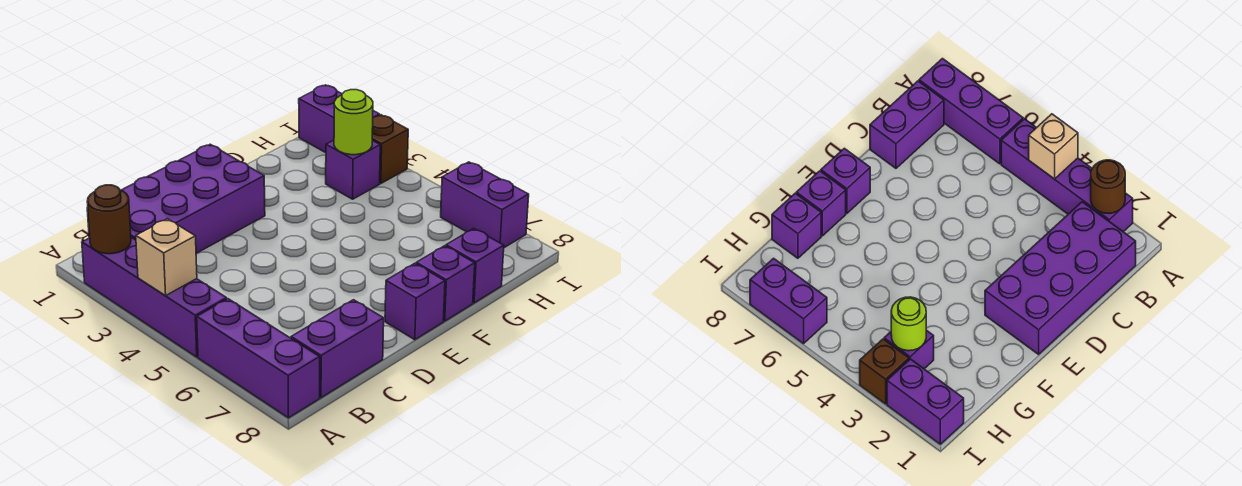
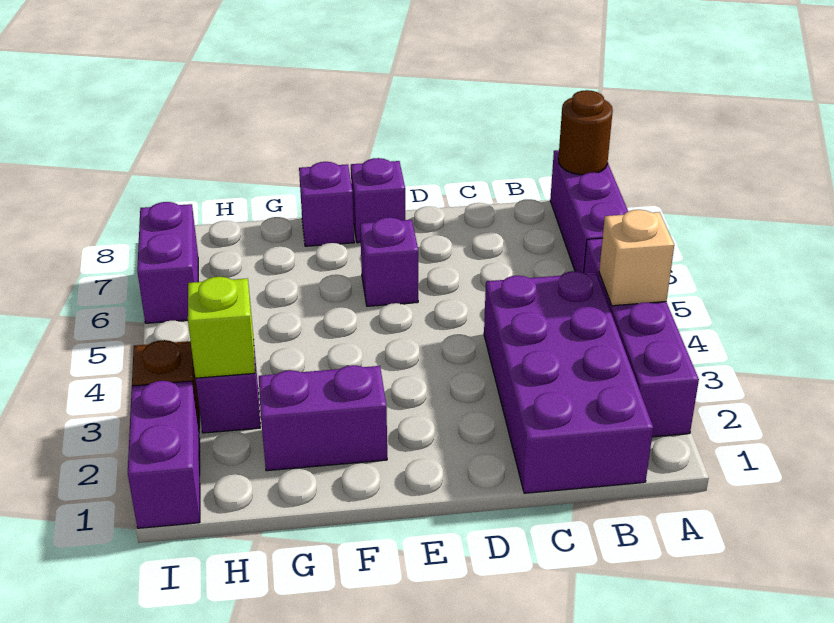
brown 1x1 round brick [87,185,131,254] -> brown 1x1 round brick moved to [558,90,613,175]
purple 2x4 brick [87,144,265,253] -> purple 2x4 brick turned to [484,271,653,493]
purple 1x2 brick [291,300,384,398] -> purple 1x2 brick moved to [259,365,387,471]
purple 1x1 brick [446,228,504,303] -> purple 1x1 brick moved to [360,217,418,306]
lime 1x1 round brick [334,90,373,155] -> lime 1x1 brick [188,277,255,378]

